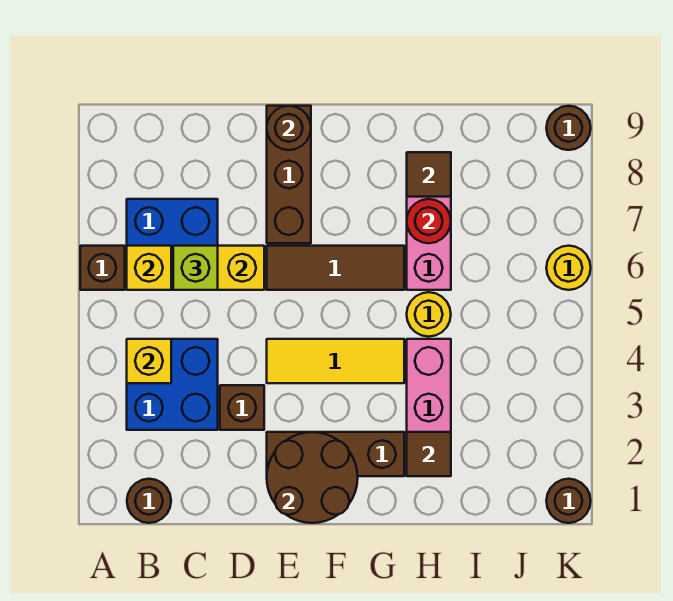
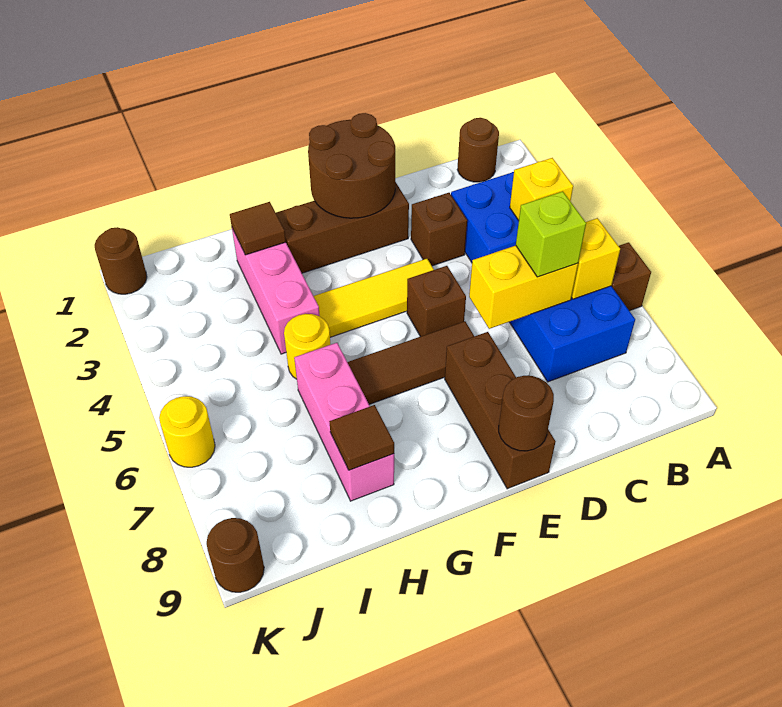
none -> brown 1x1 brick [407,266,466,337]
red 1x1 round brick [407,199,451,243] -> none

